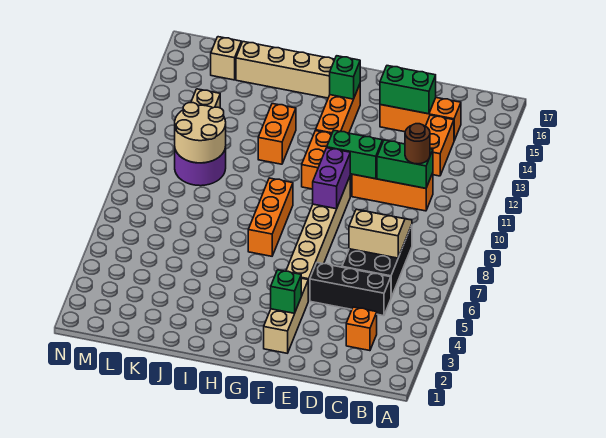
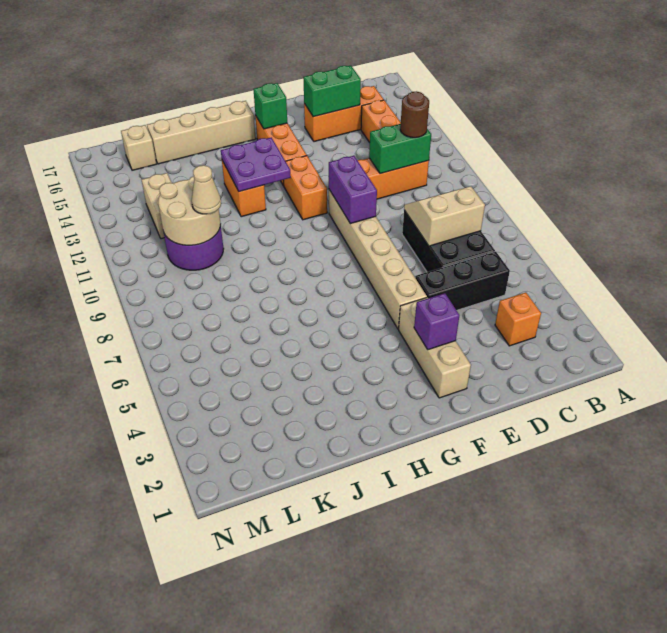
green 1x2 brick [327,131,383,179] -> none
green 1x1 brick [271,270,301,313] -> purple 1x1 brick [414,293,460,350]
orange 1x3 brick [248,178,293,256] -> none
none -> purple 2x2 plate [221,138,291,192]
none -> tan 1x1 cone [192,165,221,214]

